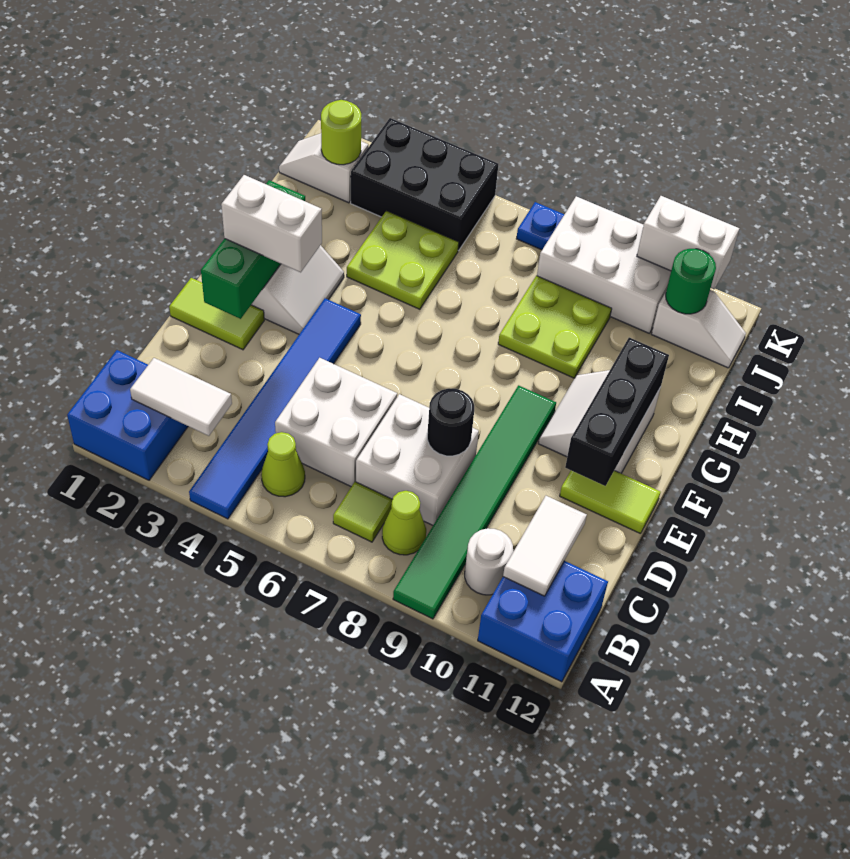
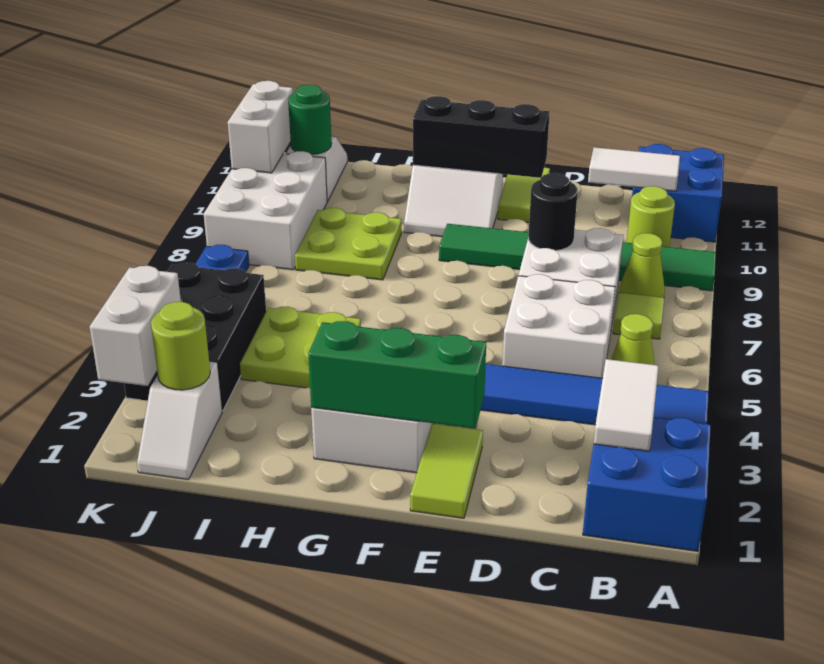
white 1x1 round brick [465,528,513,595] -> lime 1x1 round brick [627,186,675,247]
white 1x2 brick [221,175,322,272] -> white 1x2 brick moved to [90,266,181,386]

